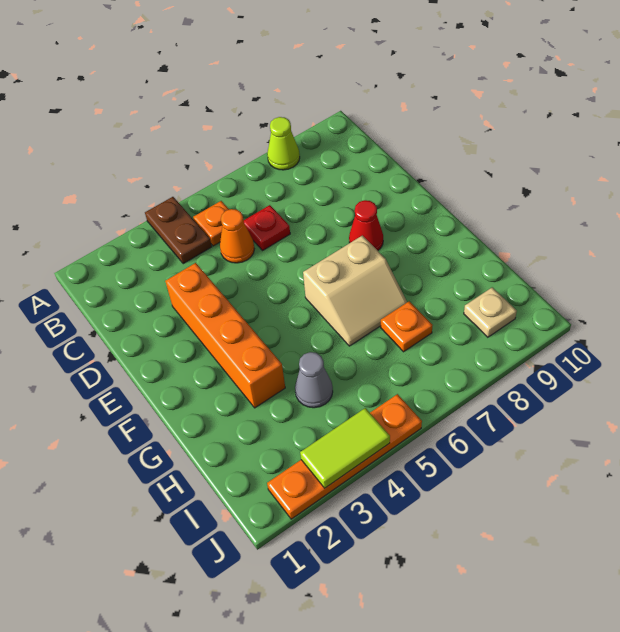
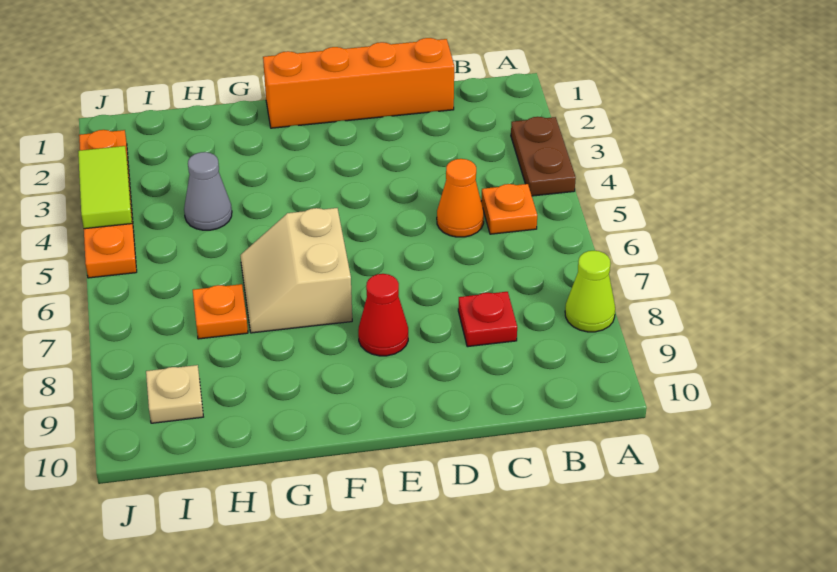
brown 1x2 plate [145,197,212,264] -> brown 1x2 plate turned to [511,117,576,196]
red 1x1 plate [244,205,290,250] -> red 1x1 plate moved to [458,292,517,347]
orange 1x4 brick [165,263,285,408] -> orange 1x4 brick moved to [263,38,454,128]

